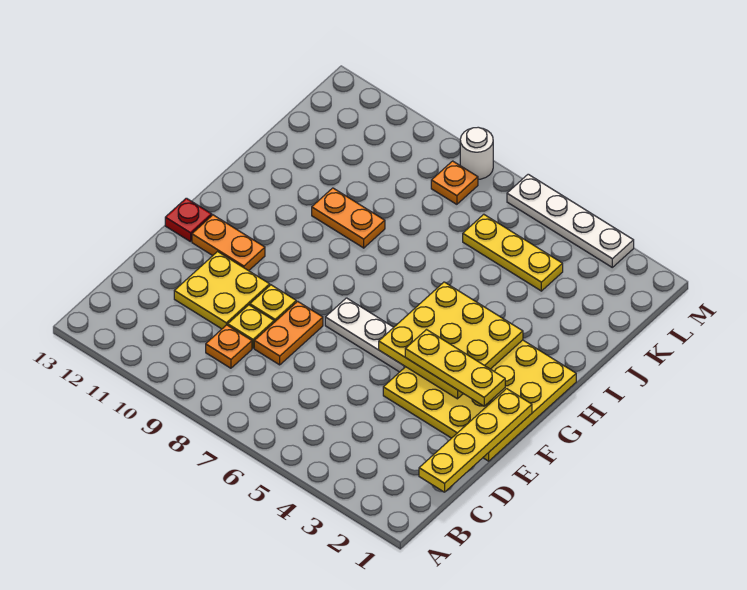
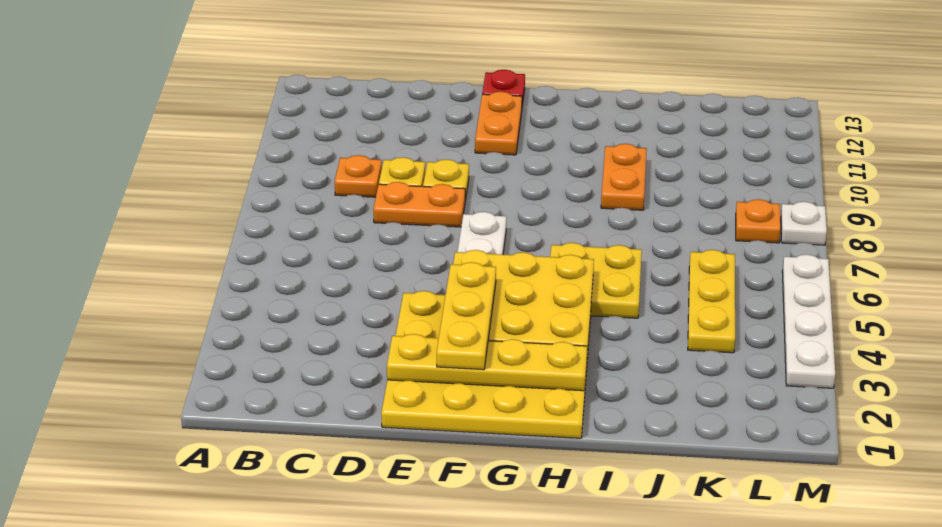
yellow 1x4 plate [419,389,532,492] -> yellow 1x4 plate moved to [387,334,587,391]
yellow 2x2 plate [174,252,270,329] -> yellow 2x2 plate moved to [550,243,642,318]
white 1x1 round brick [460,127,493,179] -> white 1x1 plate [781,202,827,245]

